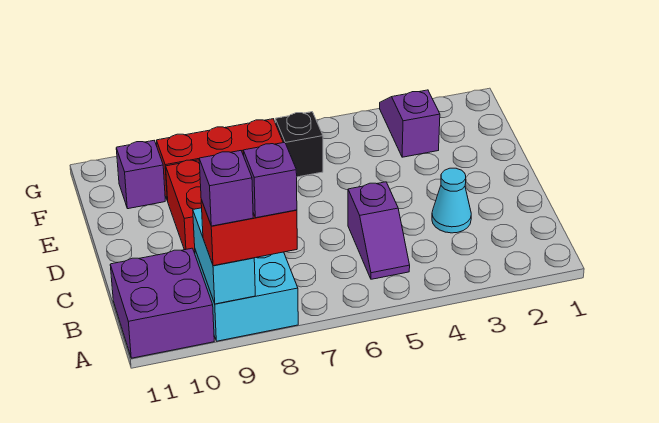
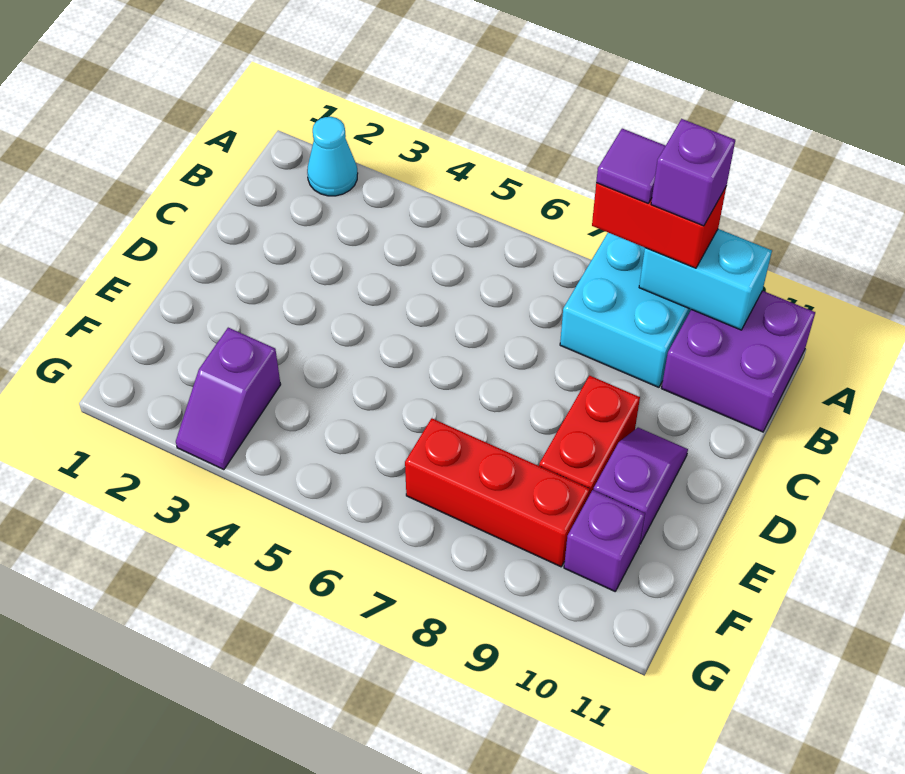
purple 1x1 brick [243,142,297,218] -> purple 1x1 tile [596,129,666,203]
cyan 1x2 brick [193,208,255,304] -> cyan 1x2 brick turned to [639,229,772,330]
purple 1x2 slope [348,182,410,279] -> purple 1x2 slope moved to [593,428,688,544]
cyan 1x1 cone [432,168,471,233] -> cyan 1x1 cone moved to [307,117,358,196]
black 1x1 brick [275,112,323,177] -> none

